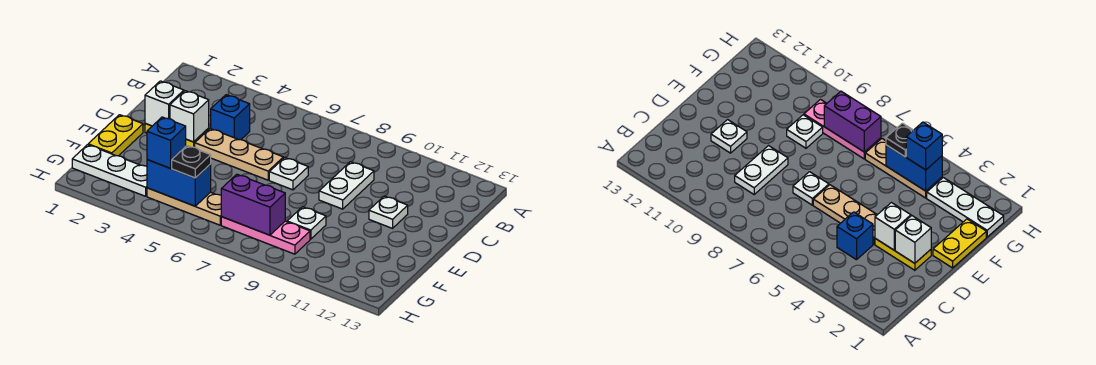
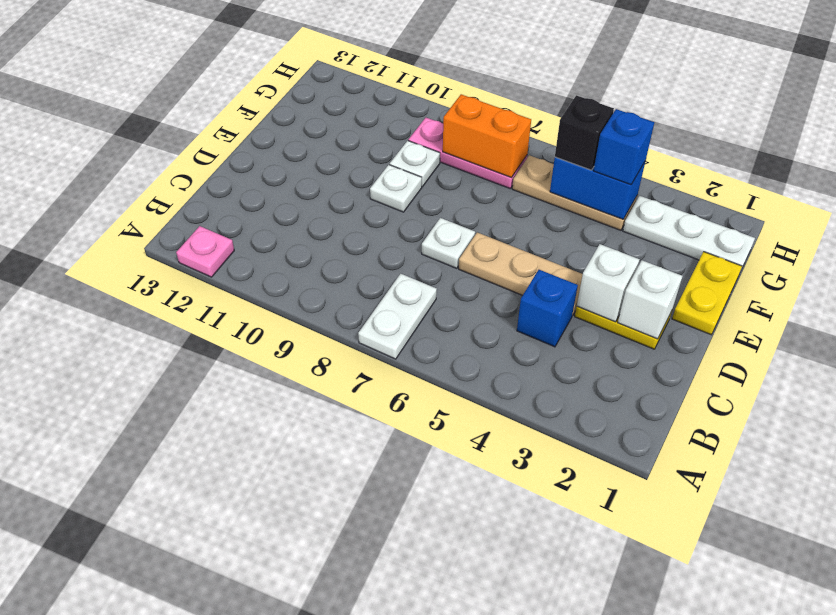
none -> pink 1x1 plate [176,226,234,277]
white 1x2 plate [319,162,374,209] -> white 1x2 plate moved to [358,274,437,359]
white 1x1 plate [369,196,408,228] -> white 1x1 plate moved to [370,165,422,212]
black 1x1 plate [172,146,211,178] -> black 1x1 brick [555,95,614,170]
purple 1x2 brick [221,174,285,235] -> orange 1x2 brick [443,94,531,178]

